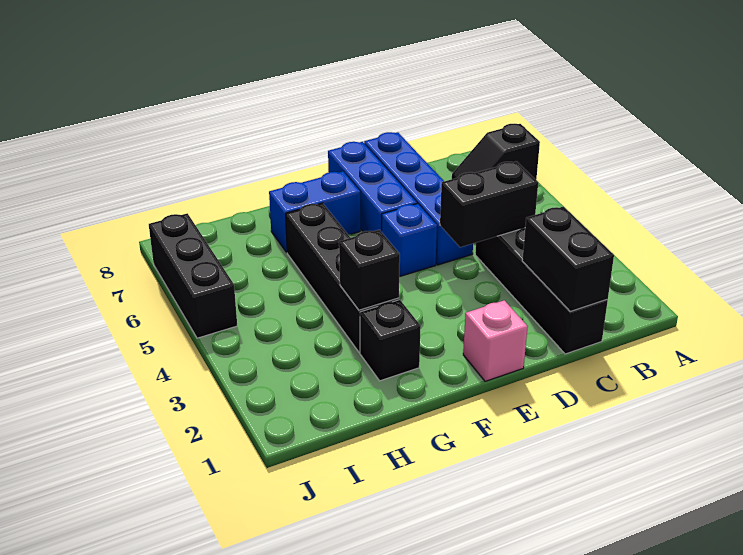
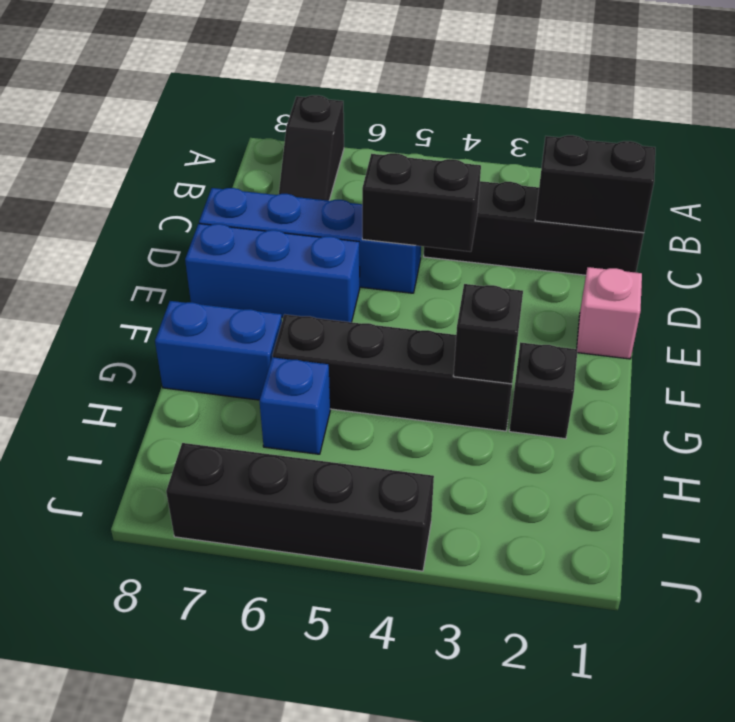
black 1x2 brick [440,161,538,247] -> black 1x2 brick turned to [362,153,481,252]
blue 1x1 brick [381,204,437,277] -> blue 1x1 brick moved to [259,357,330,454]
blue 1x2 brick [269,172,360,252] -> blue 1x2 brick turned to [155,301,282,400]
black 1x3 brick [149,213,237,338] -> black 1x4 brick [166,443,434,571]

